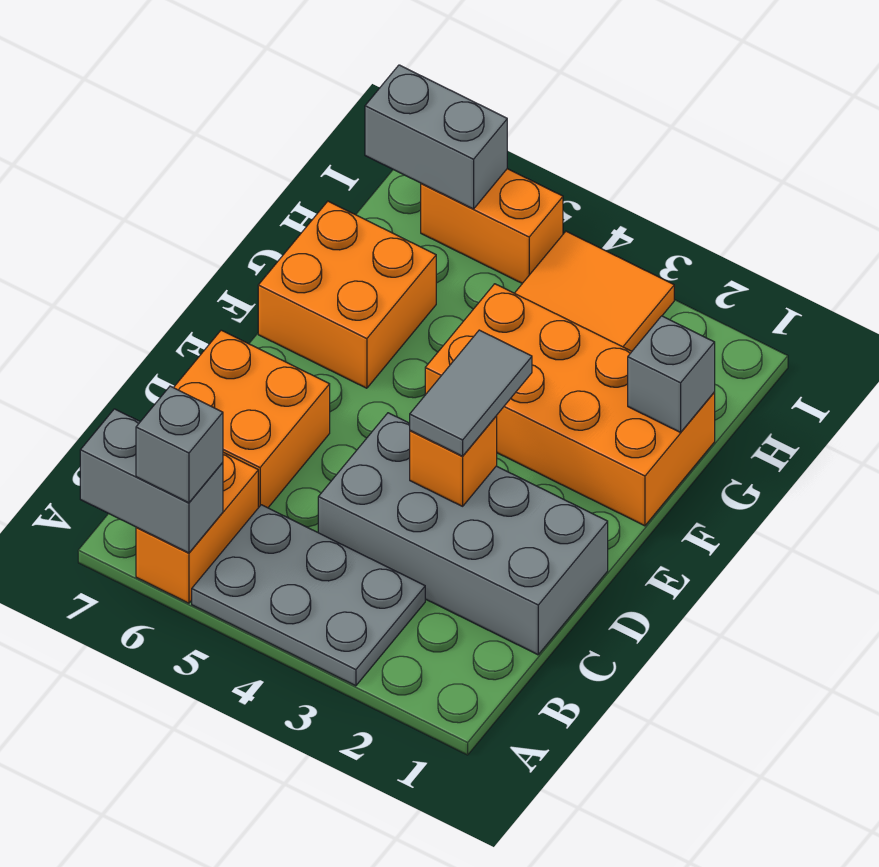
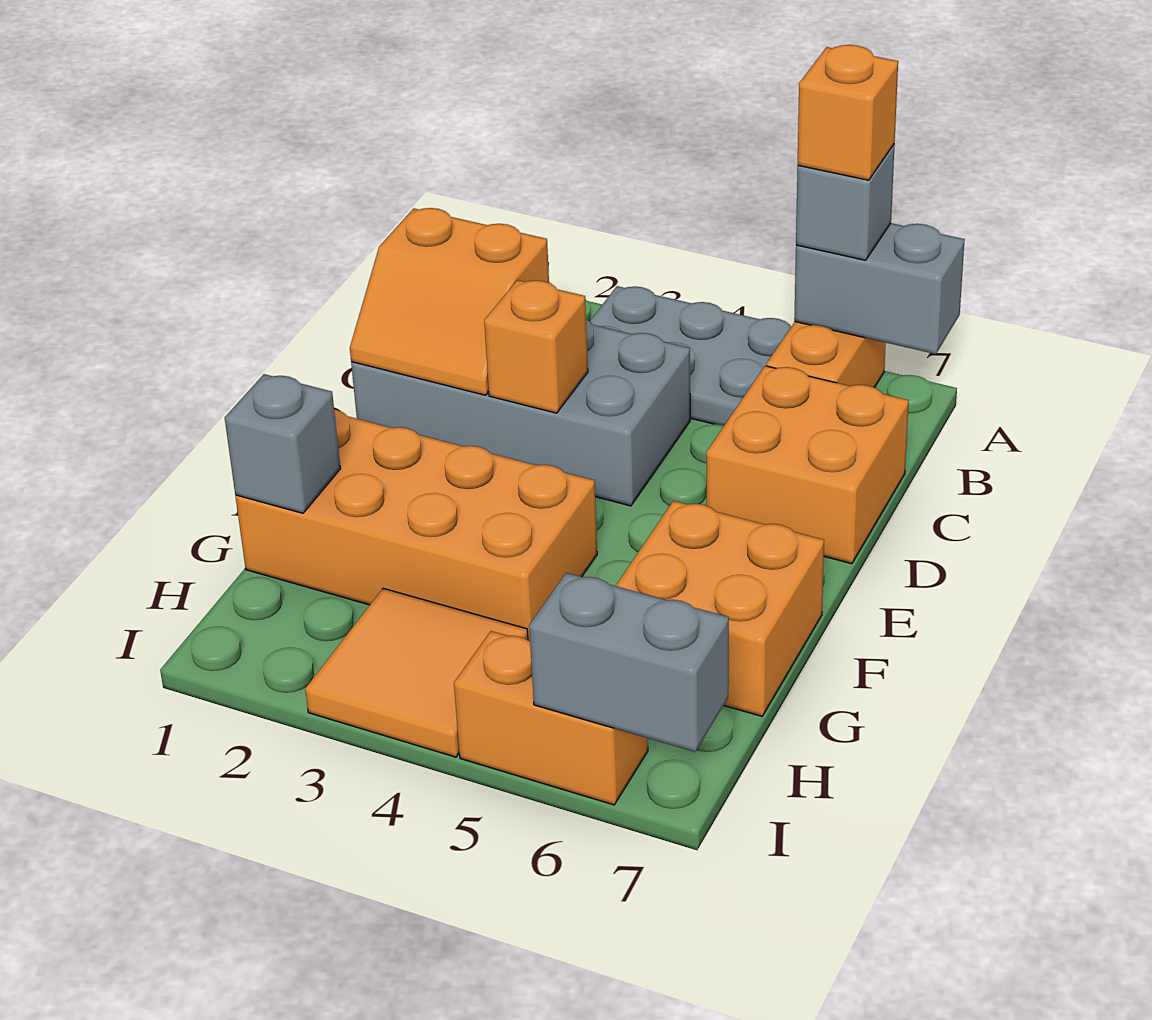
none -> orange 1x1 brick [798,45,898,180]
none -> orange 2x2 slope [350,208,549,395]
grey 1x2 tile [410,330,532,456] -> none

